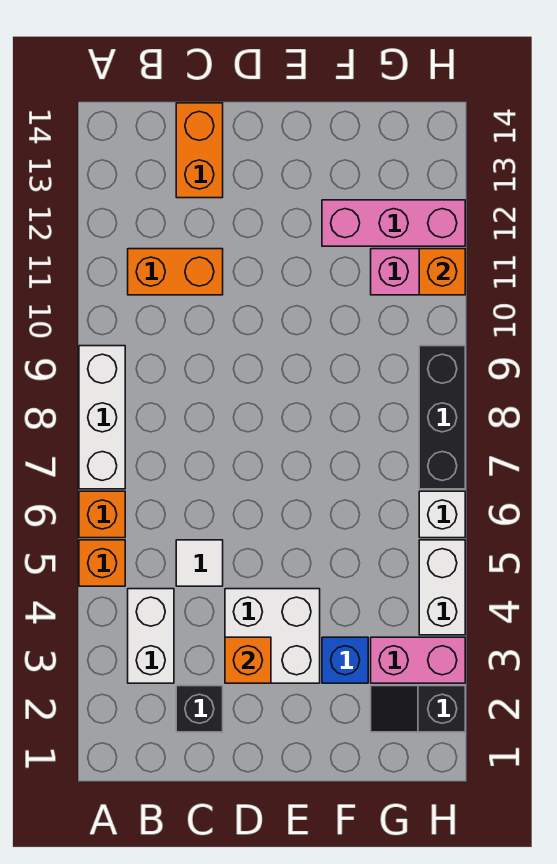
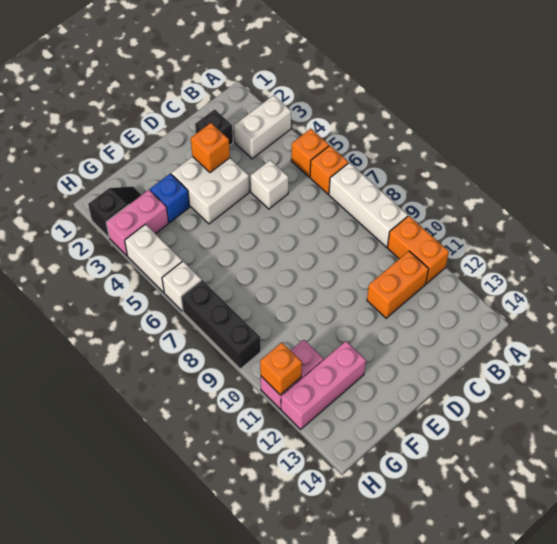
white 1x2 brick [128,589,174,683] -> white 1x2 brick turned to [234,95,291,159]
white 1x1 tile [176,540,223,586] -> white 1x1 brick [251,160,288,209]
orange 1x2 brick [176,103,223,198] -> orange 1x2 brick moved to [387,216,449,283]

